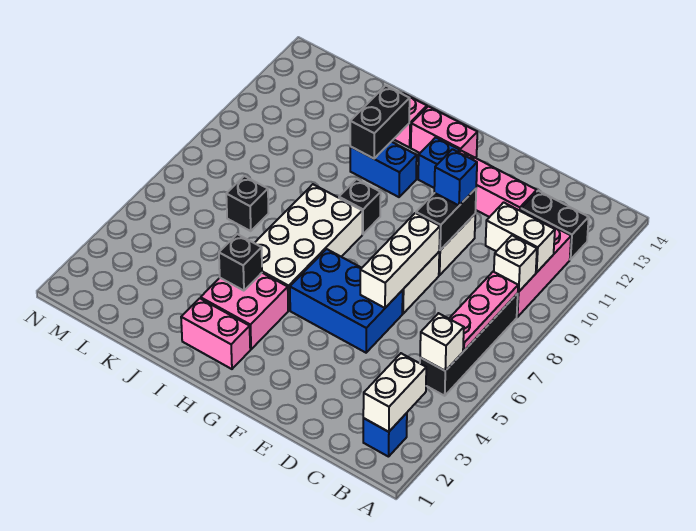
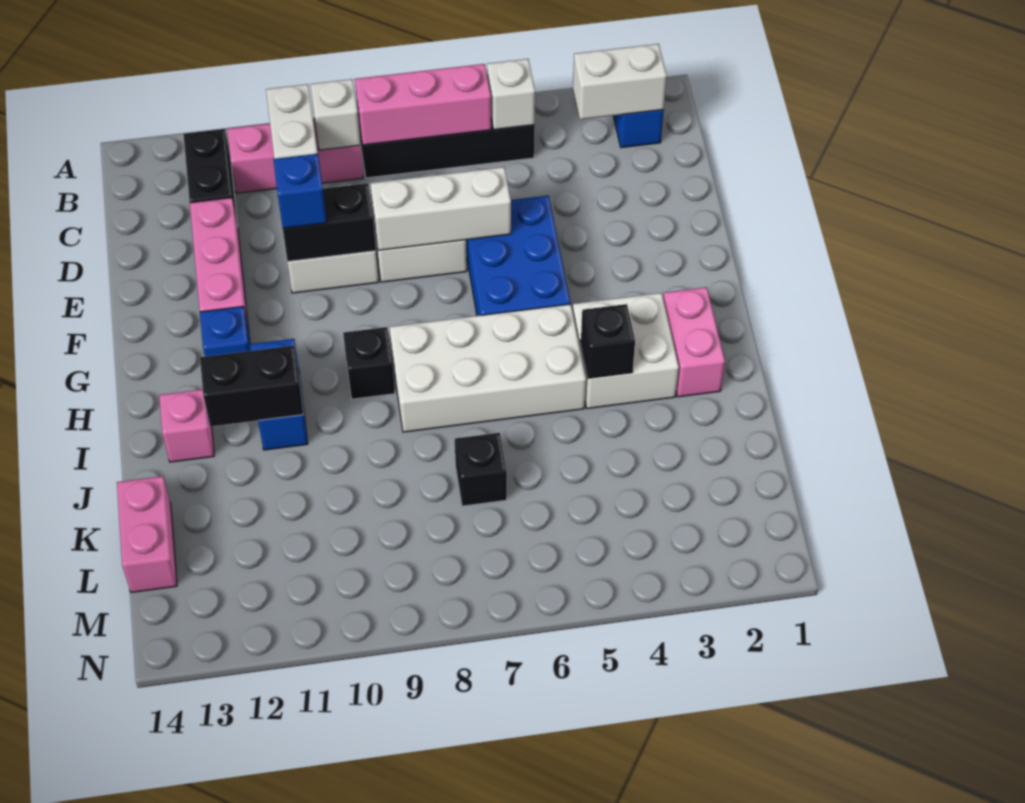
pink 1x3 plate [449,272,518,351] -> pink 1x3 brick [355,64,491,145]
pink 1x2 brick [411,106,477,158] -> pink 1x2 brick moved to [117,476,177,592]
pink 2x2 brick [201,273,288,349] -> white 2x2 brick [573,293,679,409]

